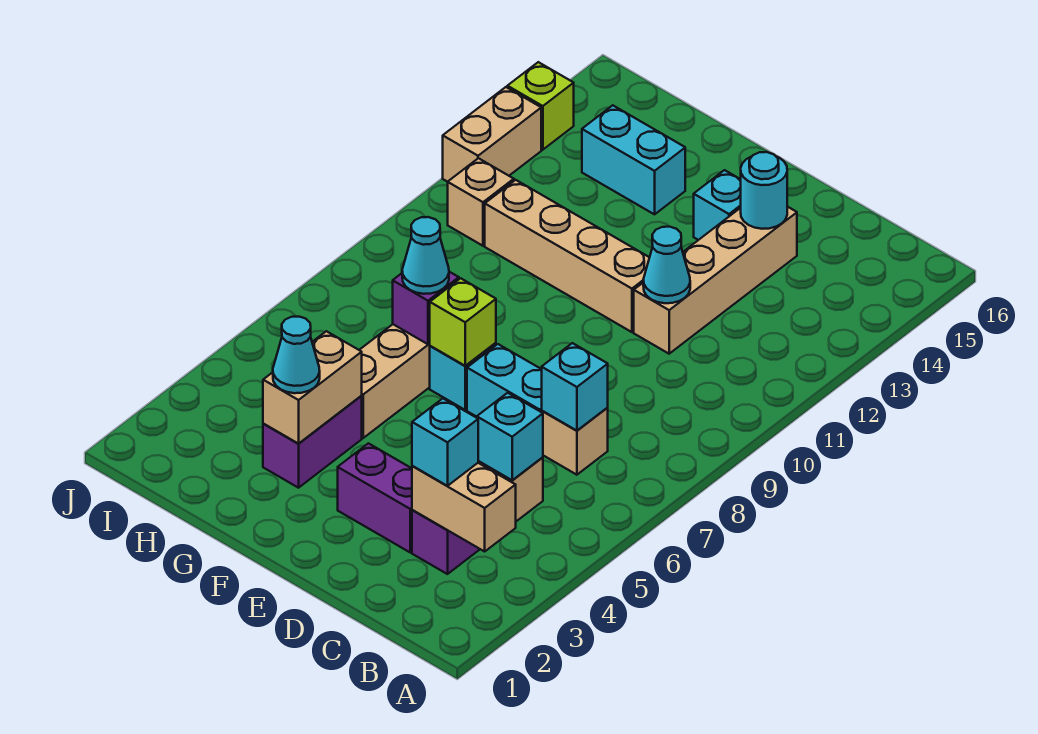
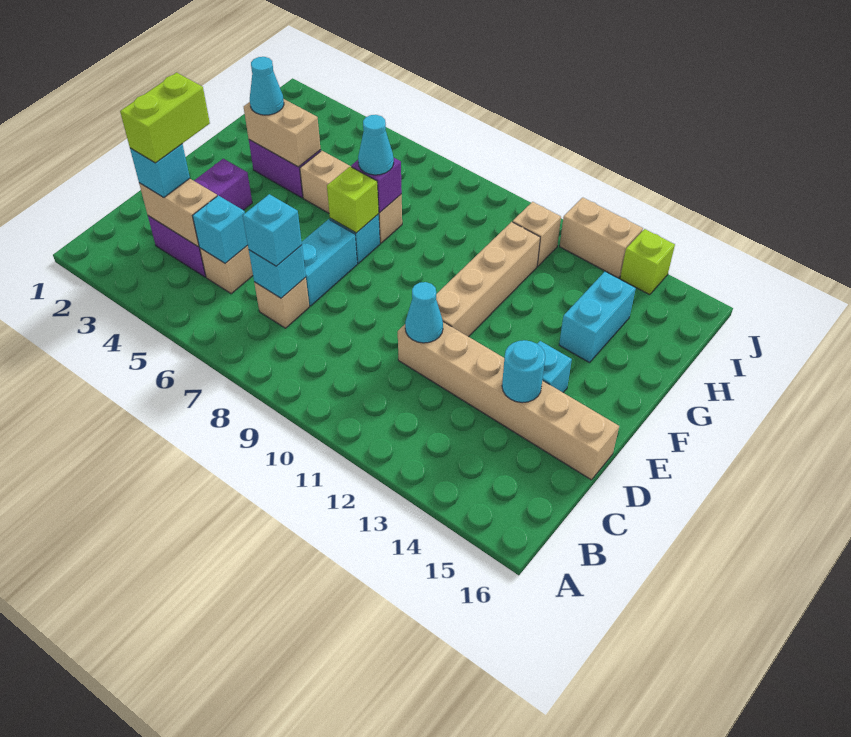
tan 1x2 brick [412,463,516,551] -> tan 1x2 brick turned to [139,179,217,247]
none -> lime 1x2 brick [120,73,210,163]
none -> cyan 1x1 brick [243,194,302,266]
tan 1x4 brick [634,207,797,354] -> tan 1x6 brick [398,322,619,480]

